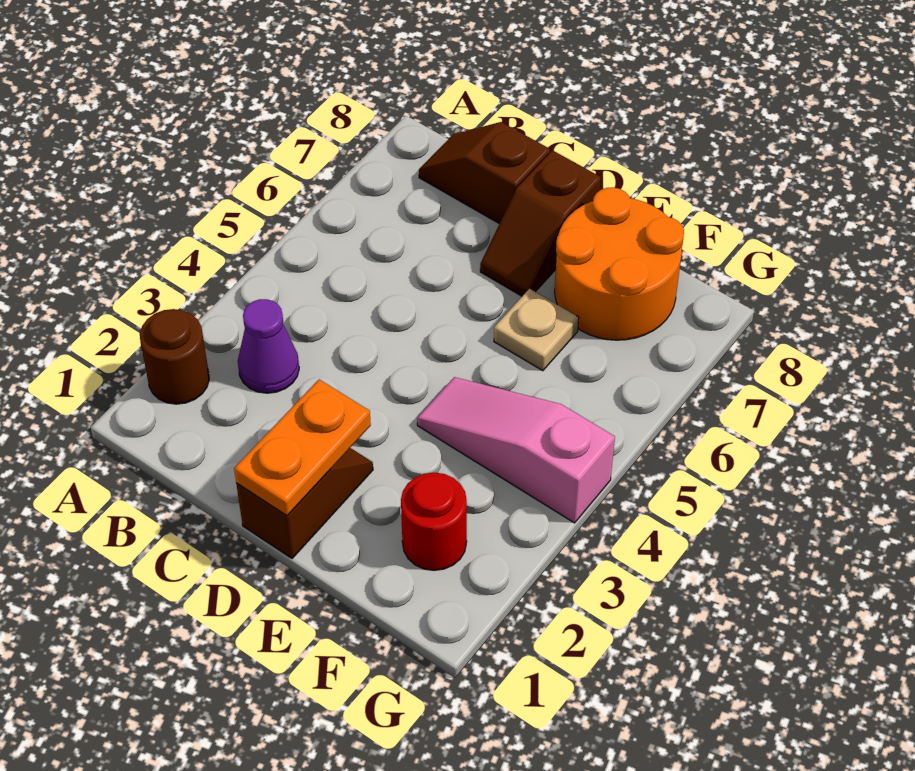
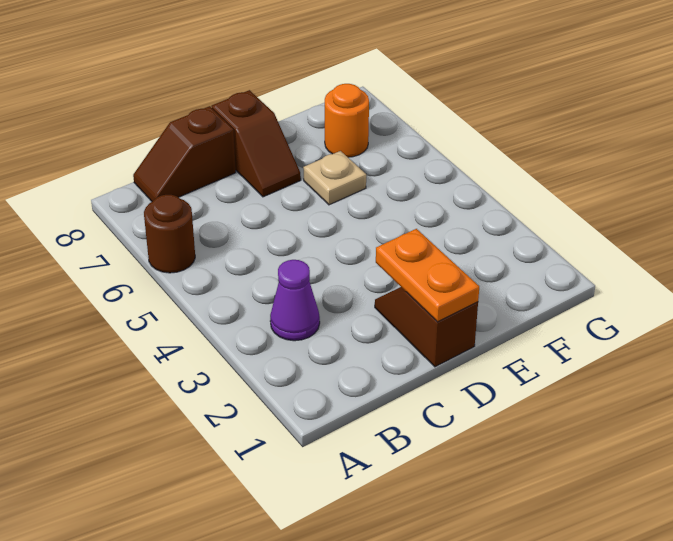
brown 1x1 round brick [140,309,209,404] -> brown 1x1 round brick moved to [144,195,195,273]
pink 1x3 slope [417,377,615,523] -> none
orange 2x2 round brick [555,187,684,340] -> orange 1x1 round brick [325,84,369,157]
red 1x1 round brick [401,473,467,570] -> none

